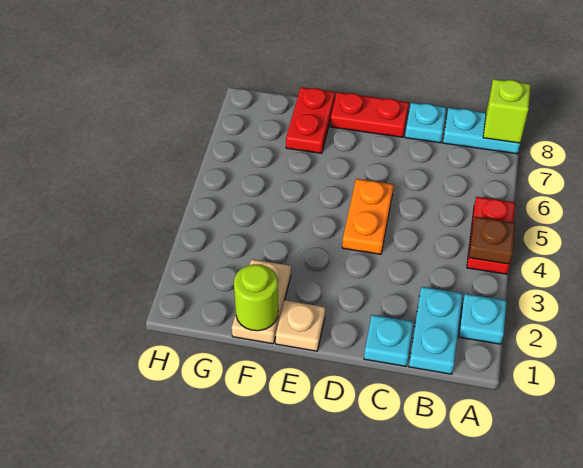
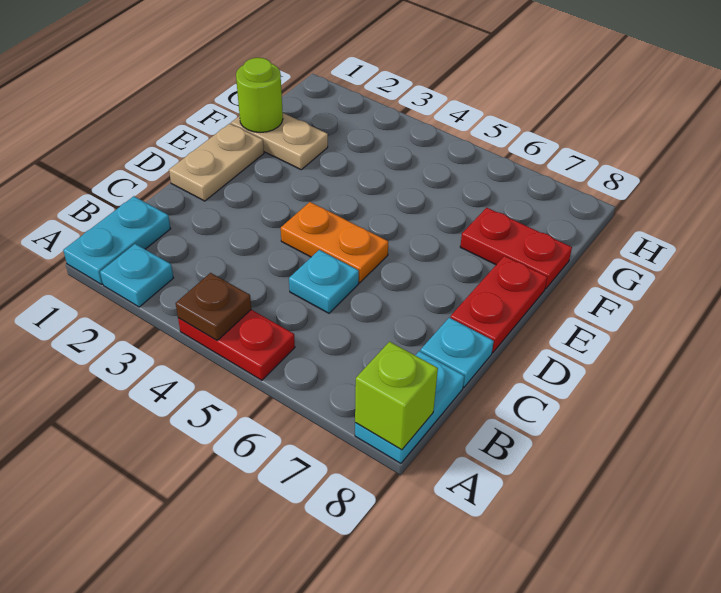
cyan 1x2 plate [409,287,463,374] -> cyan 1x2 plate turned to [63,196,171,284]
cyan 1x1 plate [364,315,413,366] -> cyan 1x1 plate moved to [289,250,359,313]
tan 1x1 plate [276,300,325,351] -> tan 1x2 plate [169,124,264,201]

